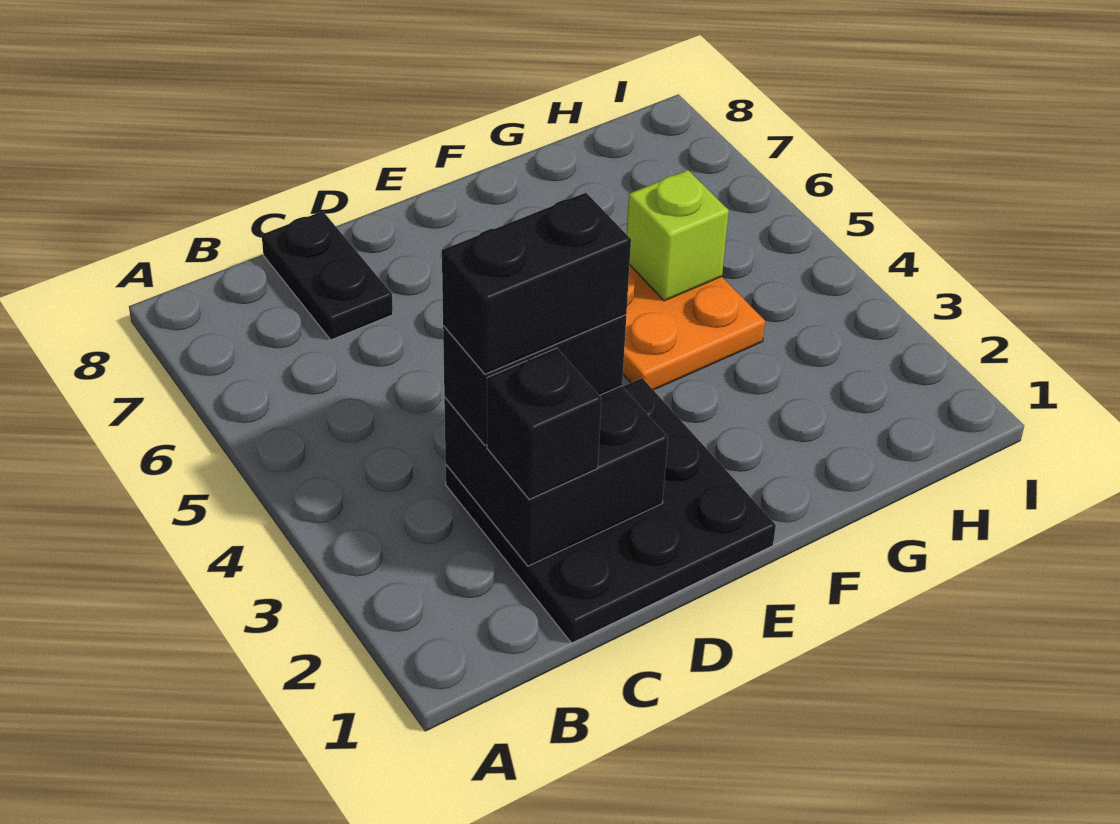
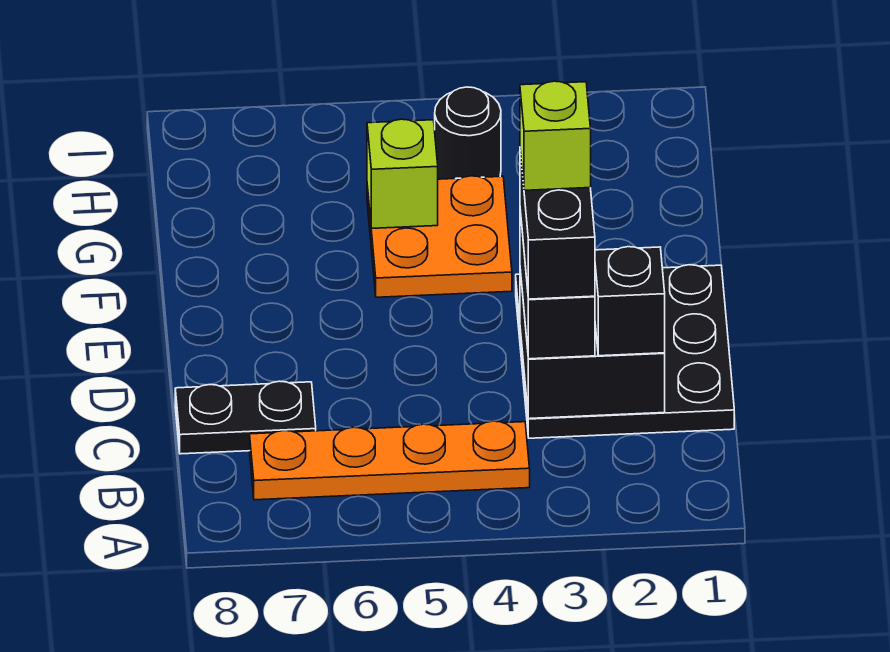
none -> orange 1x4 plate [250,421,530,500]
none -> lime 1x1 brick [520,81,591,190]
none -> black 1x1 round brick [435,87,501,179]

